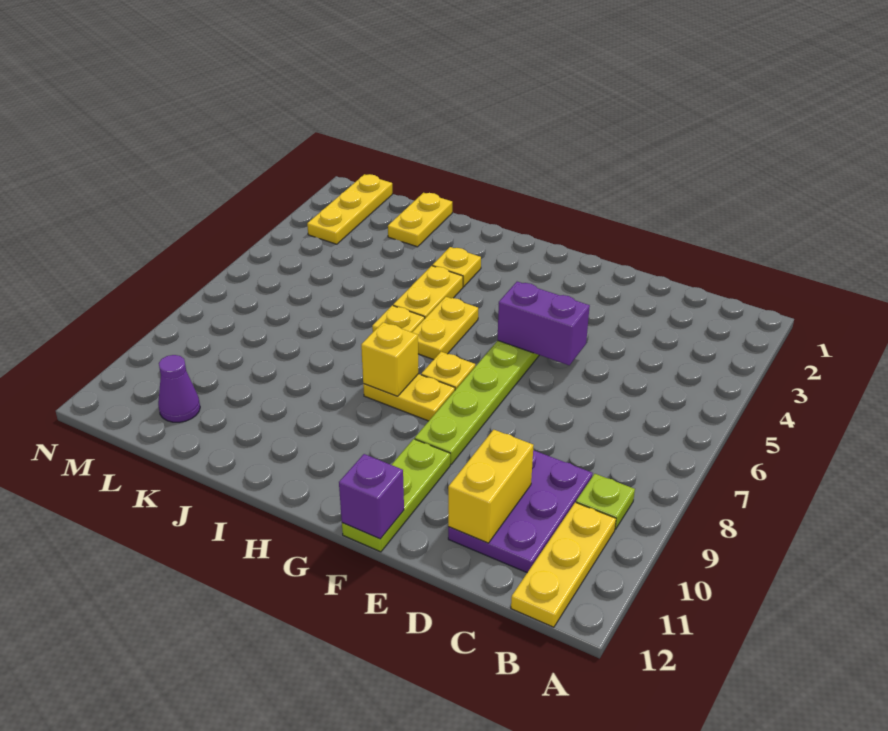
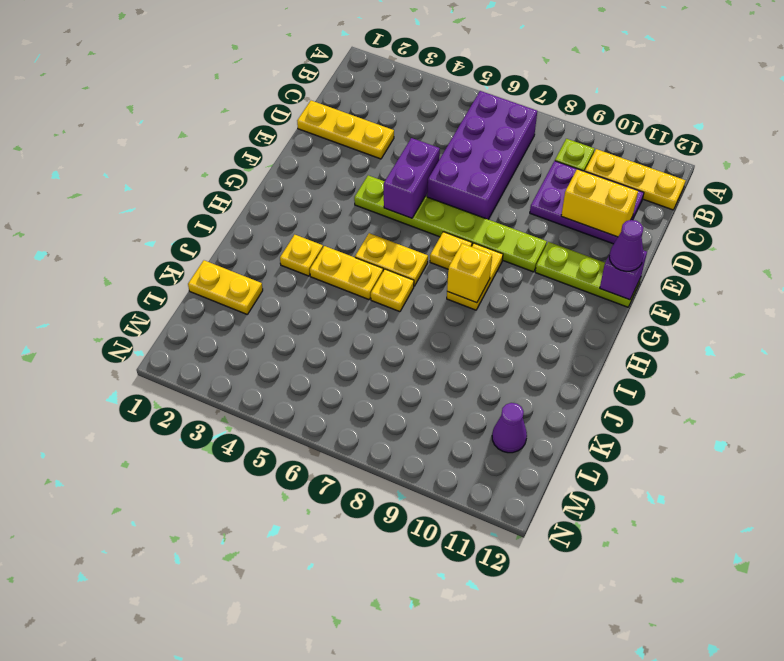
none -> purple 2x4 brick [427,91,537,219]
none -> purple 1x1 cone [609,220,644,271]
yellow 1x3 plate [307,174,392,244] -> yellow 1x3 plate moved to [297,101,394,159]

